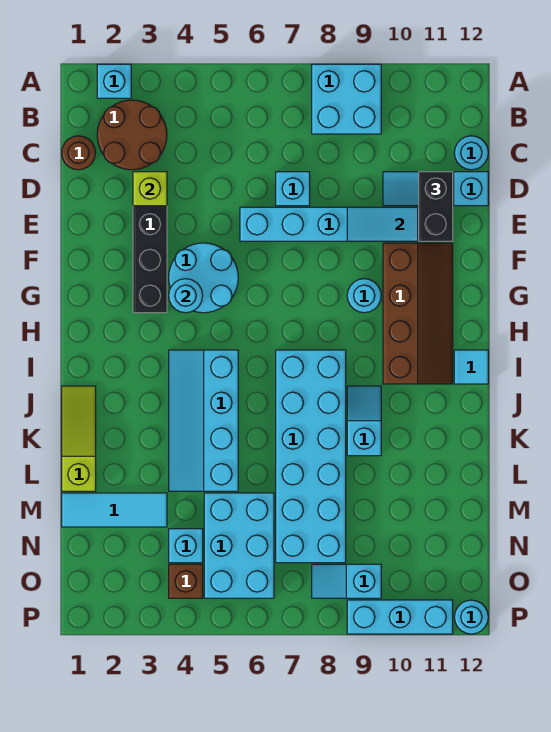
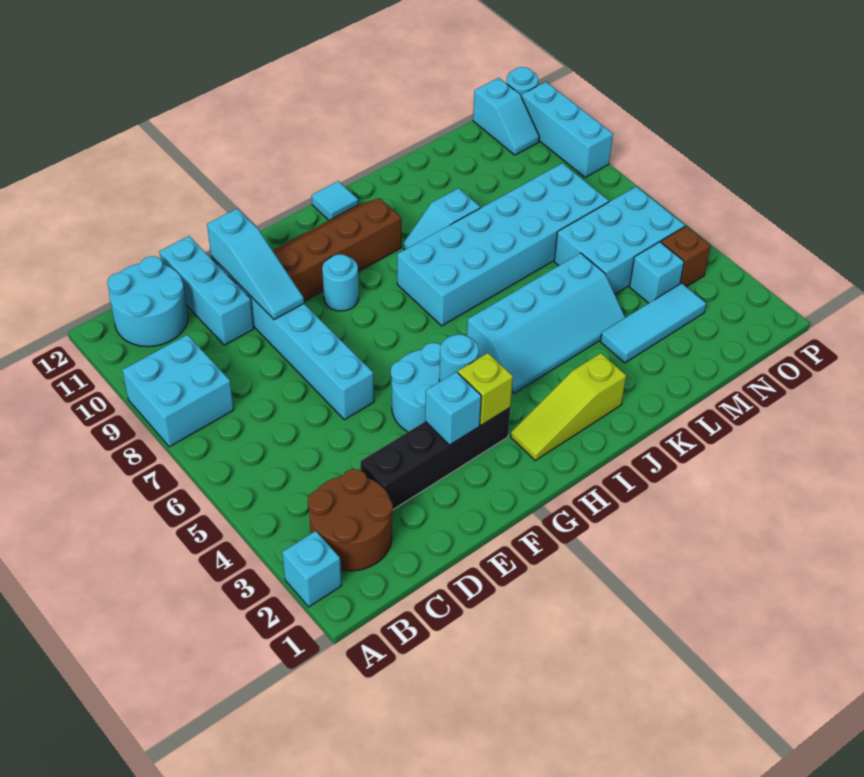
brown 1x1 round brick [62,136,95,170] -> none
cyan 1x1 round brick [454,136,488,170] -> cyan 2x2 round brick [107,256,188,347]
lime 1x1 brick [133,172,167,206] -> lime 1x1 brick moved to [458,353,513,425]
cyan 1x1 brick [276,172,310,206] -> cyan 1x1 brick moved to [425,372,481,445]
cyan 1x3 slope [383,172,488,206] -> cyan 1x3 brick [159,236,254,345]
black 1x2 brick [419,172,453,241] -> none
lime 1x3 slope [62,386,96,491] -> lime 1x3 slope moved to [511,353,626,460]
cyan 1x3 tile [62,493,167,527] -> cyan 1x3 tile turned to [600,283,706,363]
cyan 1x2 slope [312,564,381,598] -> cyan 1x2 slope moved to [473,78,539,155]

